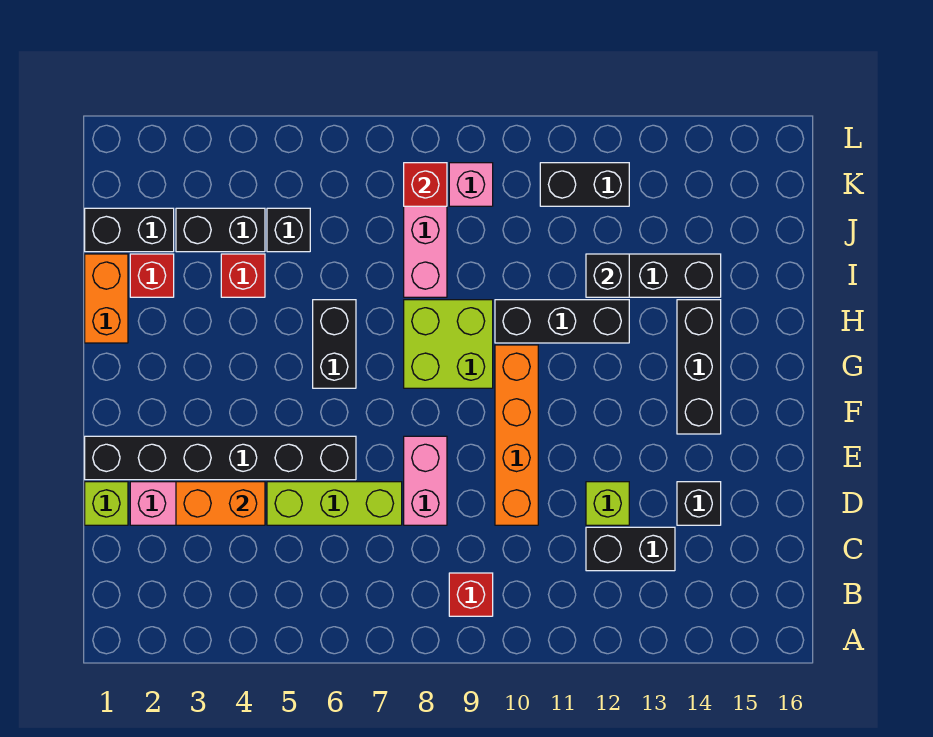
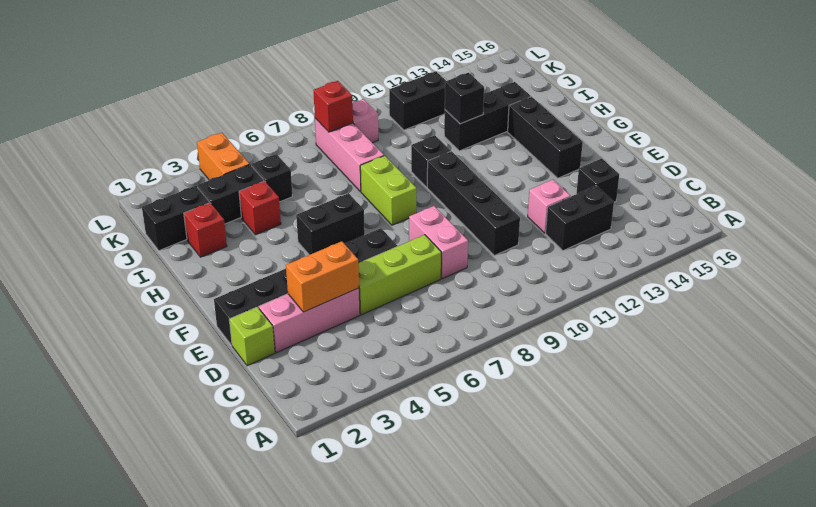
red 1x1 brick [449,573,493,616] -> none
orange 1x4 brick [495,345,538,525] -> black 1x4 brick [427,151,520,255]
lime 1x1 brick [586,482,629,525] -> pink 1x1 brick [528,180,570,233]
black 1x2 brick [313,300,356,388] -> black 1x2 brick turned to [296,193,365,255]
lime 2x2 brick [404,300,493,388] -> lime 1x2 brick [360,156,416,225]
orange 1x2 brick [85,254,128,343] -> orange 1x2 brick moved to [197,133,250,180]
black 1x3 brick [495,300,629,343] -> black 1x1 brick [411,135,451,187]

